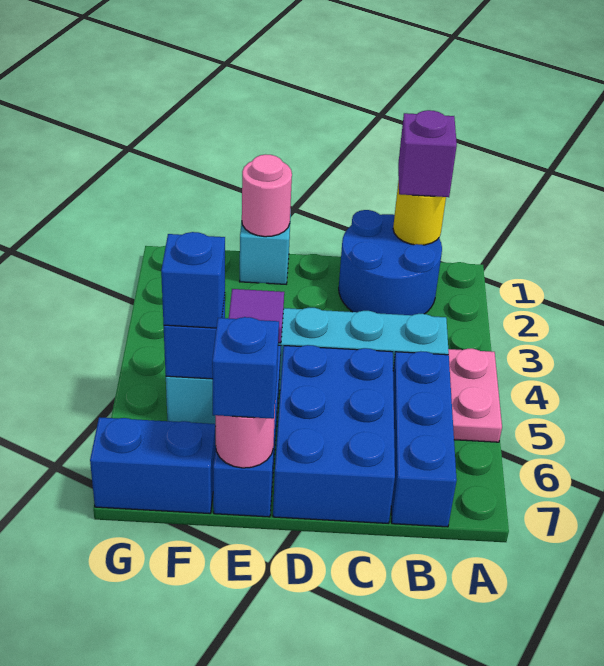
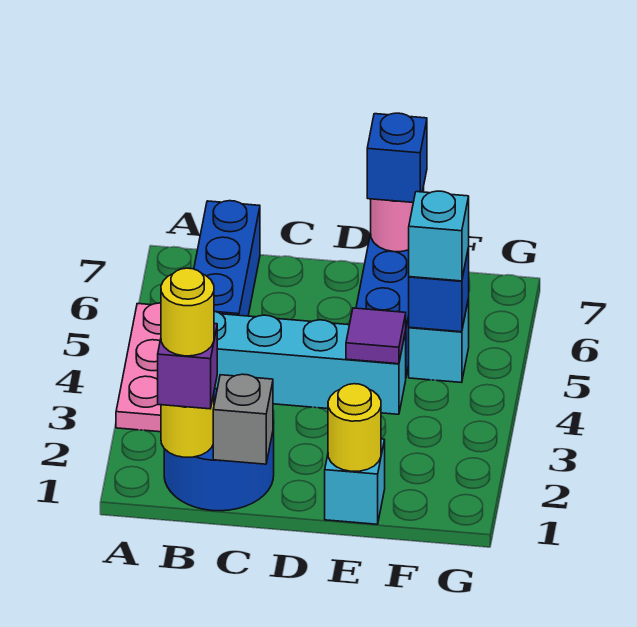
pink 1x2 plate [448,349,502,442] -> pink 1x3 plate [116,303,161,432]
none -> yellow 1x1 round brick [161,268,214,356]
none -> grey 1x1 brick [213,374,273,464]
blue 2x3 brick [273,345,395,523] -> none
pink 1x1 round brick [242,154,292,237] -> yellow 1x1 round brick [328,384,381,471]
blue 1x1 brick [161,232,225,328] -> cyan 1x1 brick [409,191,469,281]
blue 1x2 brick [90,417,215,514] -> none

